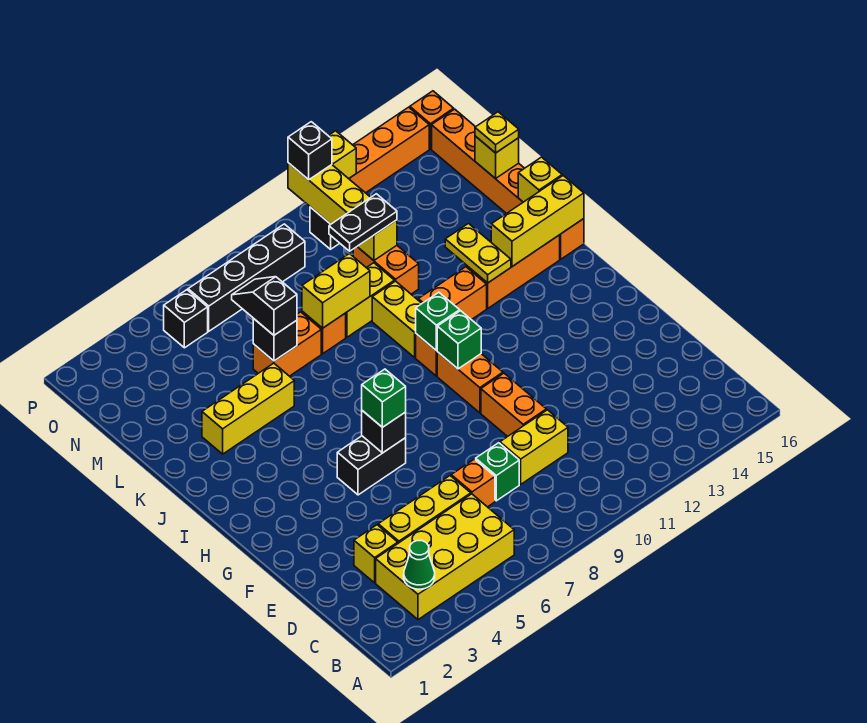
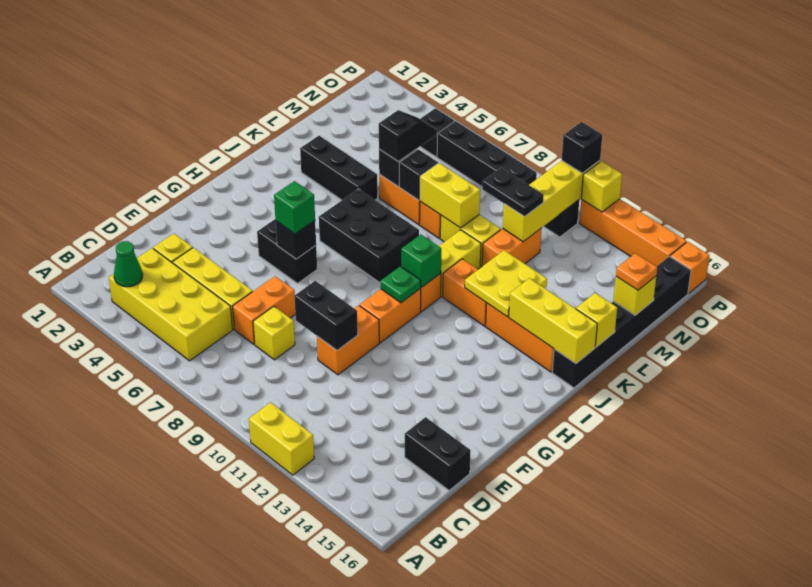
orange 1x1 brick [451,459,495,507] -> orange 1x2 brick [233,276,295,344]
green 1x1 brick [476,443,519,501] -> yellow 1x1 brick [253,307,295,360]
yellow 1x2 brick [500,410,568,484] -> yellow 1x2 brick moved to [249,402,314,475]
none -> black 1x2 brick [405,417,471,490]
none -> black 1x2 brick [294,281,358,350]
green 1x1 brick [437,311,481,369] -> green 1x1 plate [381,266,421,303]
none -> black 2x3 brick [319,189,419,282]
yellow 1x2 plate [445,224,511,283] -> yellow 2x2 plate [465,250,547,317]
orange 1x6 brick [432,109,584,259] -> black 1x6 brick [552,256,691,388]
yellow 1x3 brick [202,363,294,454] -> black 1x3 brick [300,136,378,200]
none -> black 1x1 brick [399,149,438,200]
yellow 1x1 plate [475,112,519,153] -> orange 1x1 plate [616,253,657,290]

